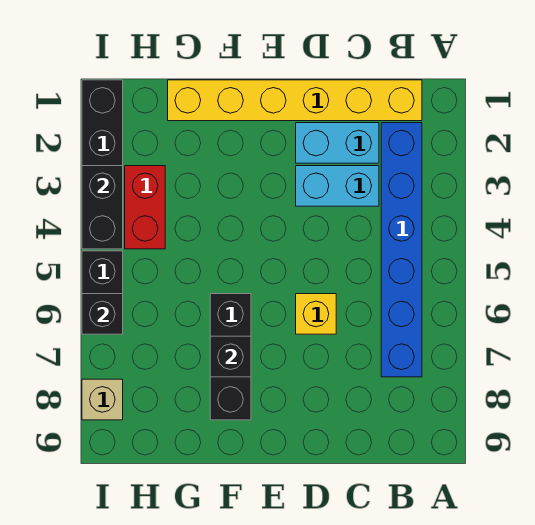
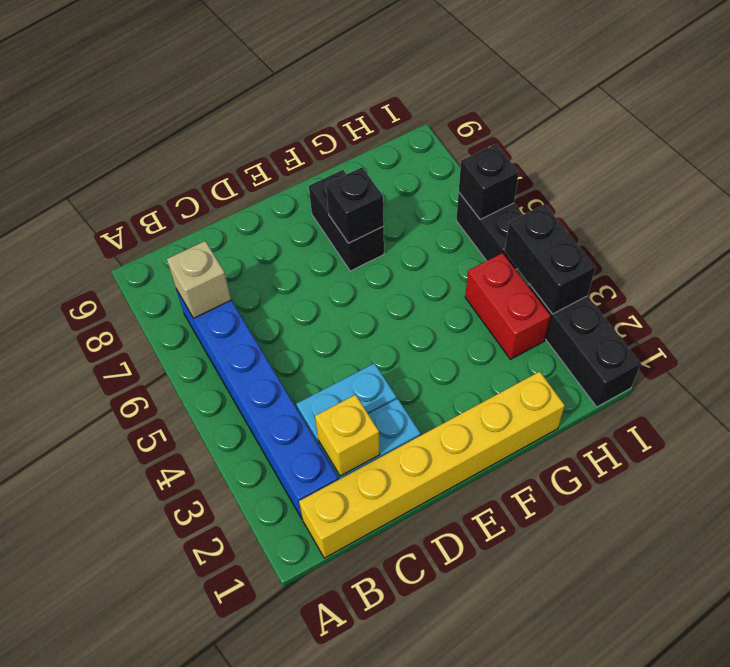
yellow 1x1 brick [296,294,336,334] -> yellow 1x1 brick moved to [315,395,380,476]
black 1x3 brick [210,294,251,420] -> black 1x2 brick [309,170,384,271]
tan 1x1 brick [82,379,123,420] -> tan 1x1 brick moved to [167,241,231,318]

